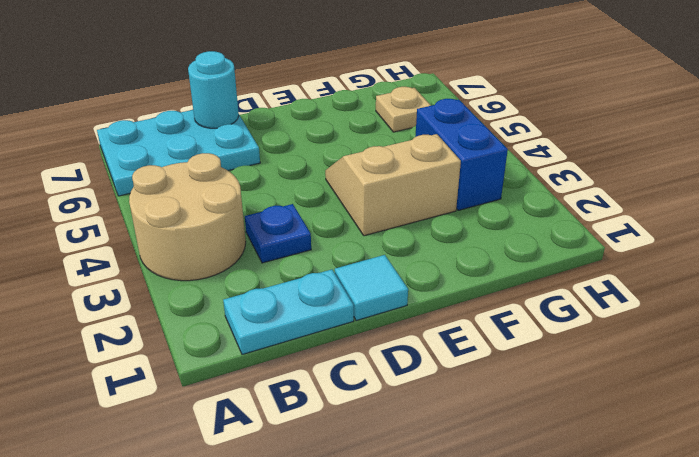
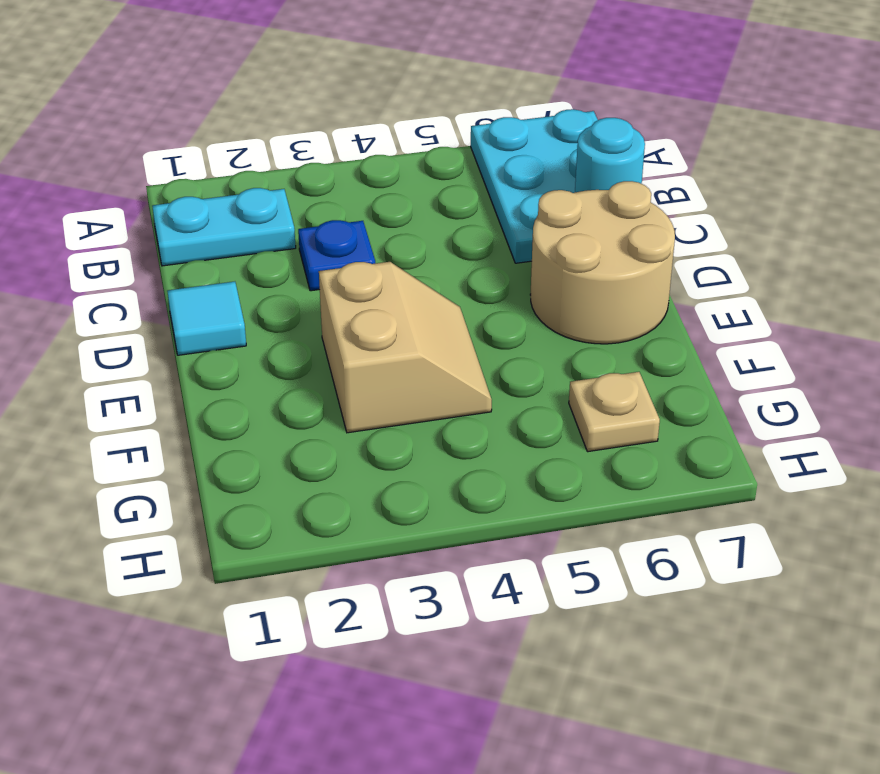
tan 2x2 round brick [129,153,246,281] -> tan 2x2 round brick moved to [530,181,675,344]
cyan 1x2 plate [223,269,354,355] -> cyan 1x2 plate turned to [152,188,296,266]
blue 1x2 brick [415,99,508,210] -> none

